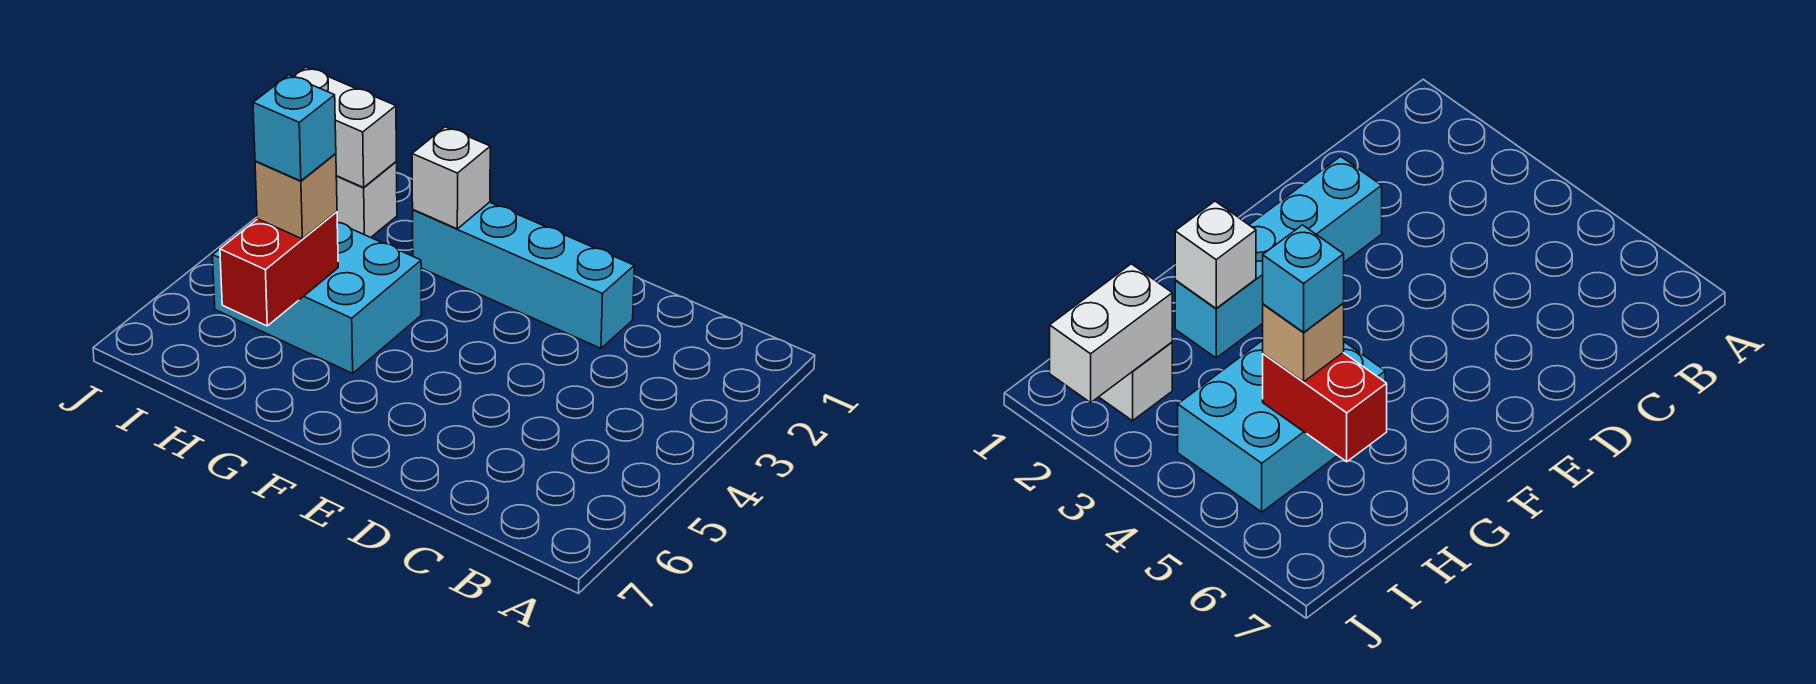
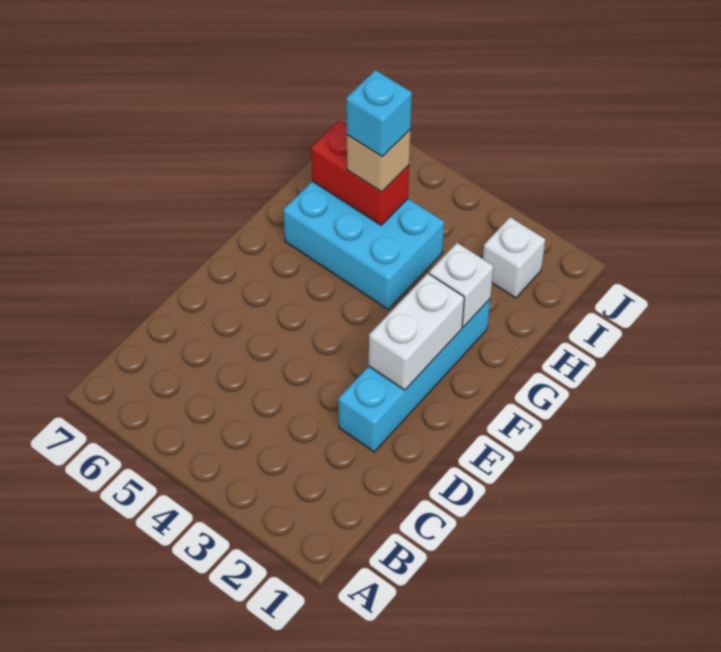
cyan 2x3 brick [213,220,421,373] -> cyan 2x3 brick turned to [283,181,444,309]
white 1x2 brick [294,67,396,187] -> white 1x2 brick moved to [369,273,464,390]

